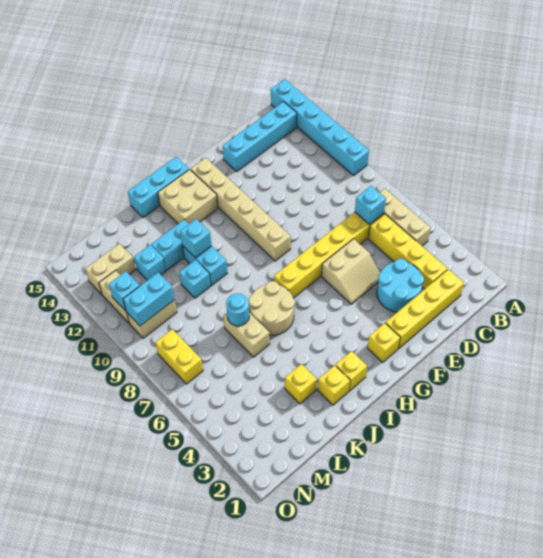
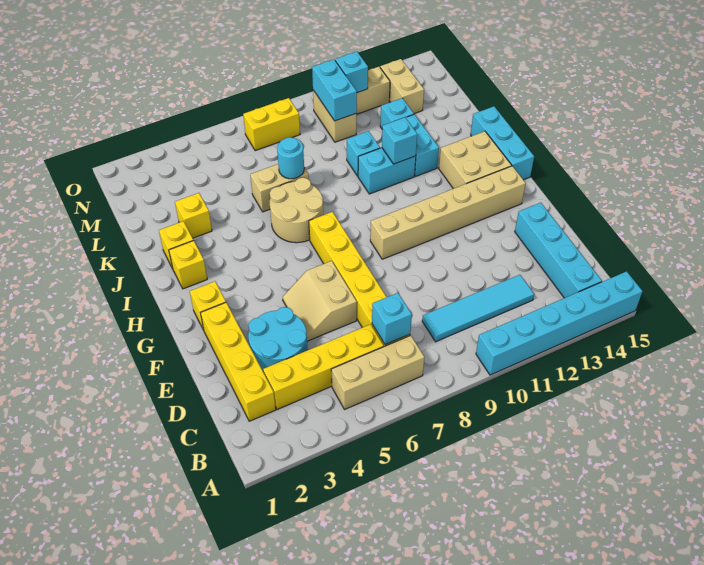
none -> cyan 1x4 tile [422,275,534,342]

